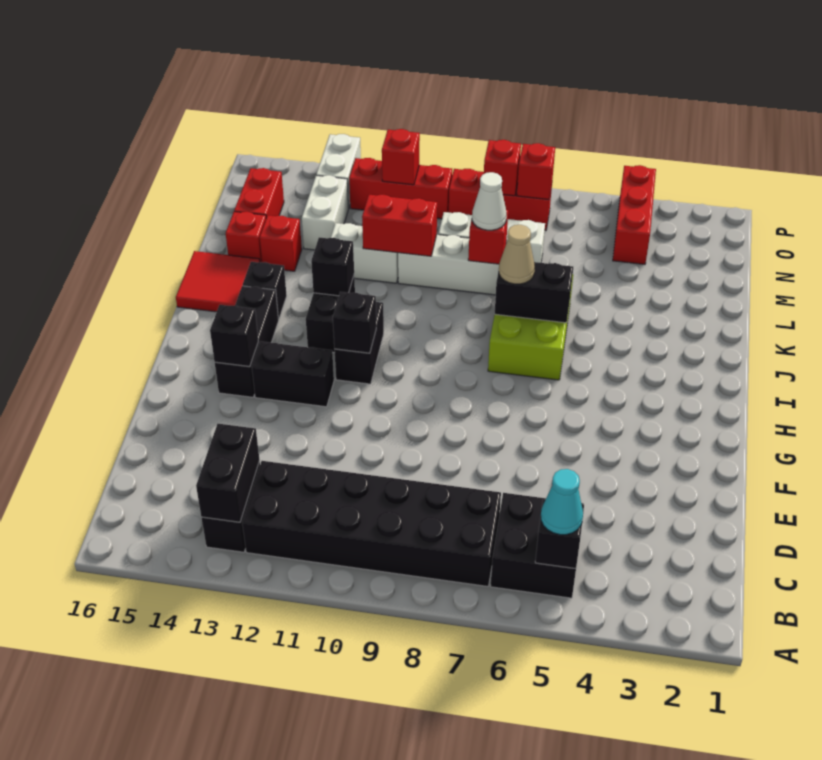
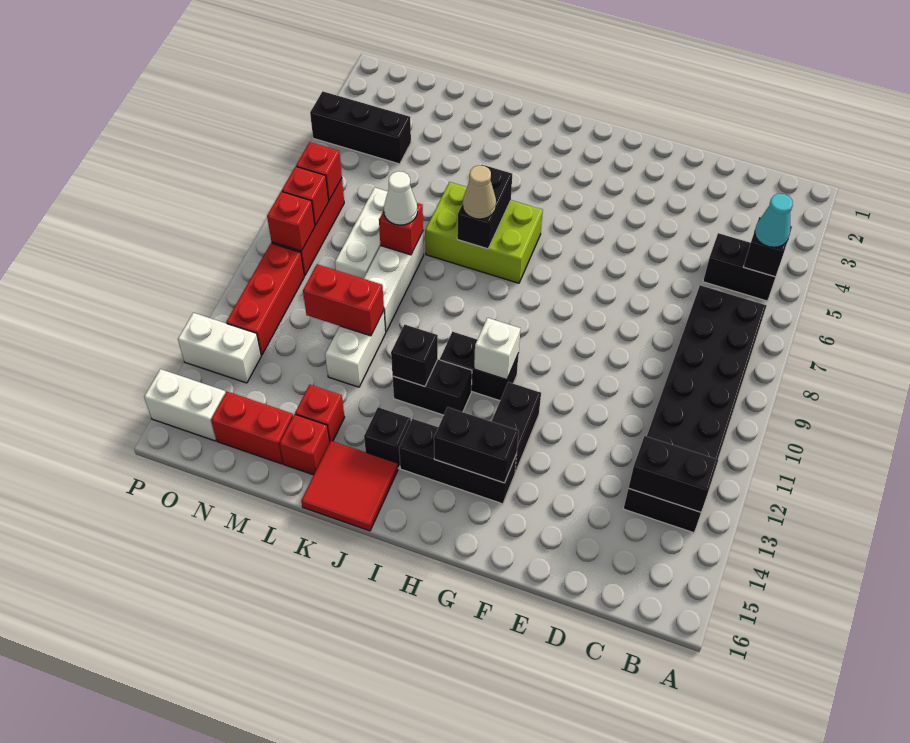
black 2x2 brick [491,493,584,598] -> black 1x2 brick [703,233,776,301]
black 1x1 brick [210,305,258,367] -> black 1x2 brick [434,407,519,483]
black 1x1 brick [333,292,376,353] -> white 1x1 brick [474,318,521,380]
red 1x2 brick [362,195,437,256] -> red 1x2 brick turned to [303,264,384,336]
white 1x2 brick [302,175,349,250] -> white 1x2 brick moved to [144,369,225,441]
red 1x3 brick [613,165,656,264] -> black 1x3 brick [310,91,411,164]
red 1x1 brick [382,129,420,185] -> red 1x1 brick moved to [267,192,315,251]

